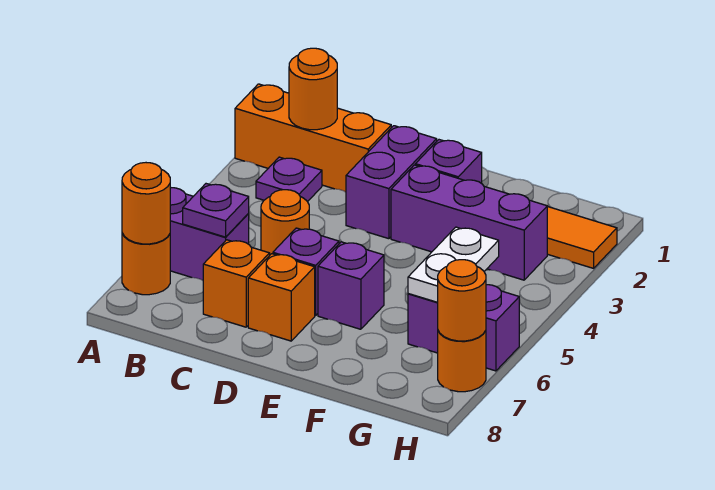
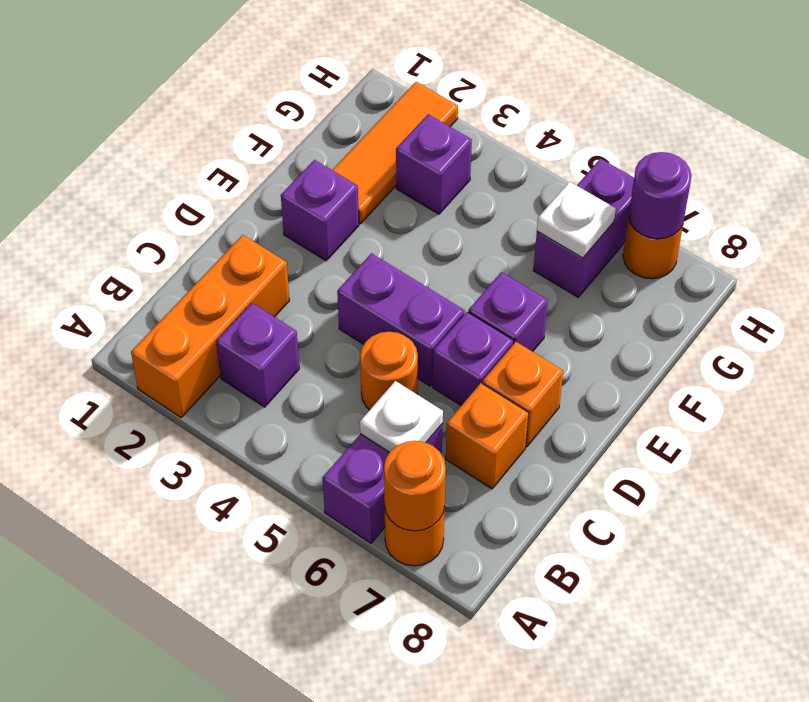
orange 1x1 round brick [289,48,337,130] -> none
purple 1x1 plate [256,157,322,202] -> purple 1x1 brick [216,303,299,407]
purple 1x1 plate [183,184,249,237] -> white 1x1 plate [360,381,443,452]
purple 1x2 brick [346,126,437,239] -> purple 1x2 brick moved to [337,253,465,386]
purple 1x3 brick [391,165,547,280] -> purple 1x1 brick [396,114,472,214]
white 1x2 plate [408,227,499,302] -> white 1x1 plate [537,182,616,258]
orange 1x1 round brick [438,260,486,341] -> purple 1x1 round brick [629,152,691,239]

